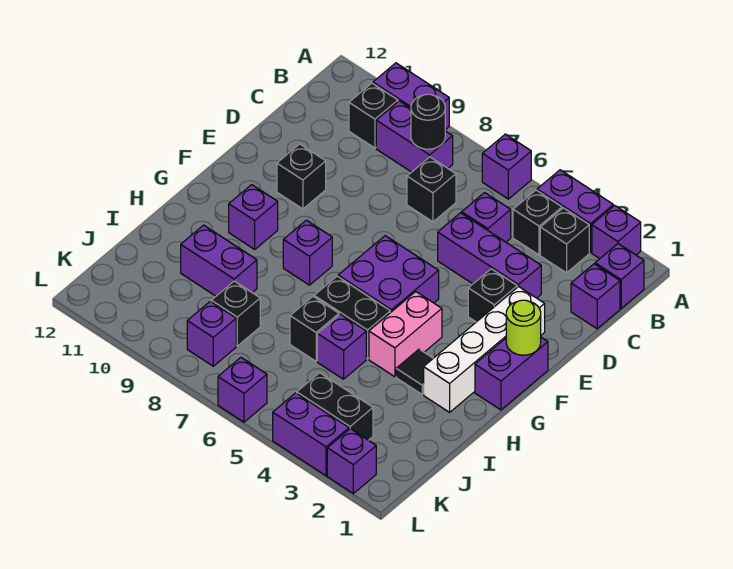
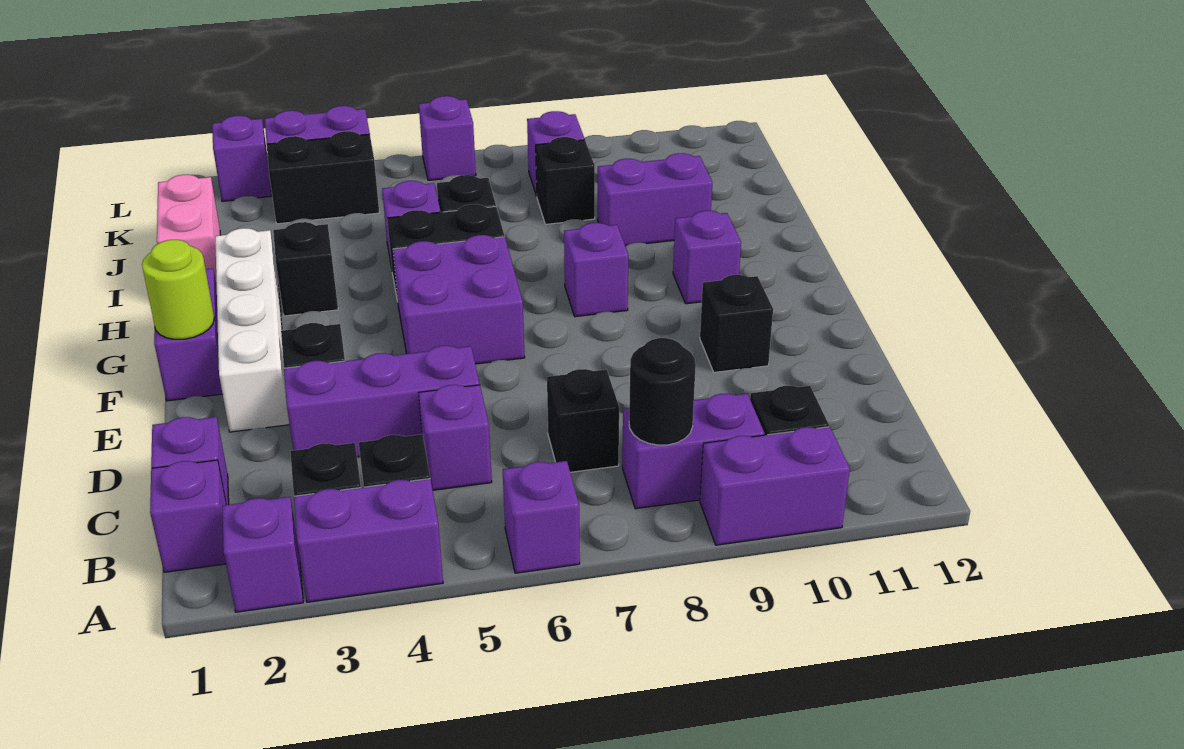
pink 1x2 brick [369,292,442,377] -> pink 1x2 brick moved to [157,175,220,286]
black 1x1 tile [396,349,433,394] -> black 1x1 brick [273,222,338,316]

